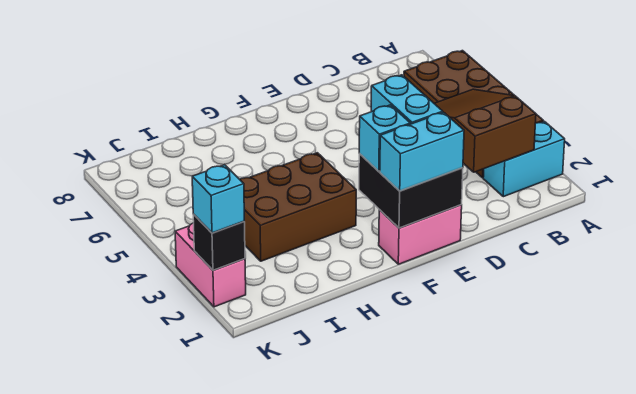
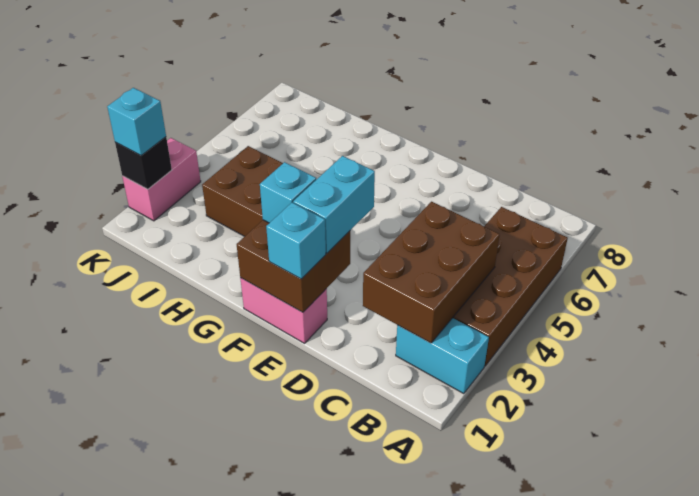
brown 2x3 slope [434,89,536,172] -> brown 2x3 brick [363,202,500,343]
black 2x2 brick [359,154,463,228] -> brown 2x2 brick [237,220,350,312]
cyan 1x2 brick [380,112,464,191] -> cyan 1x1 brick [266,203,326,279]

